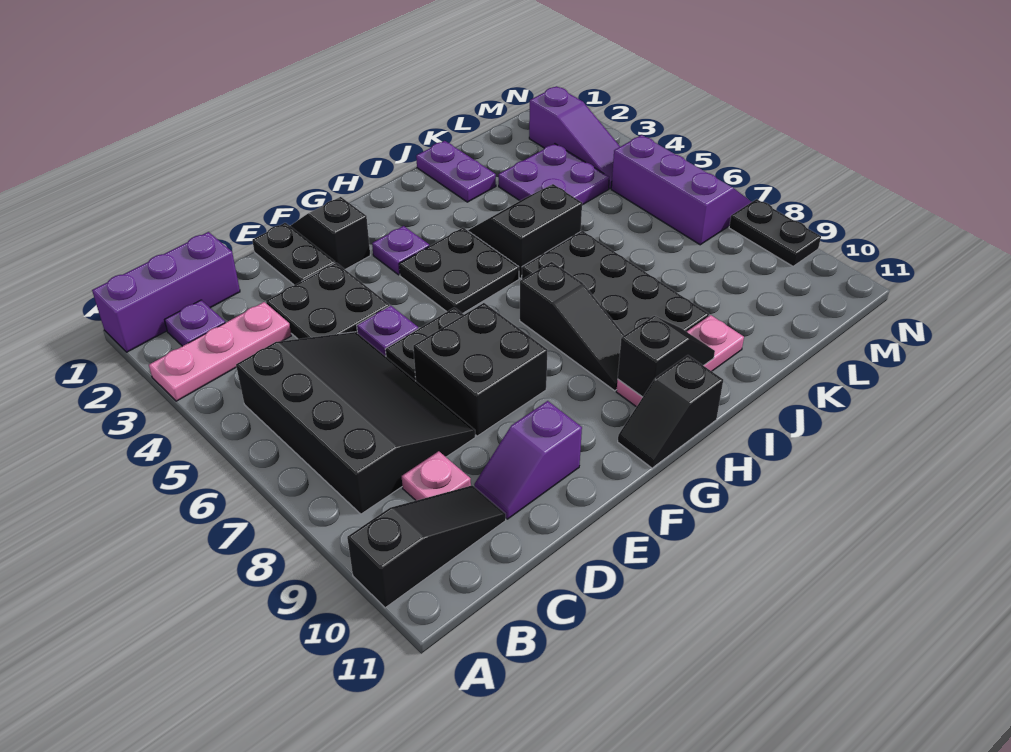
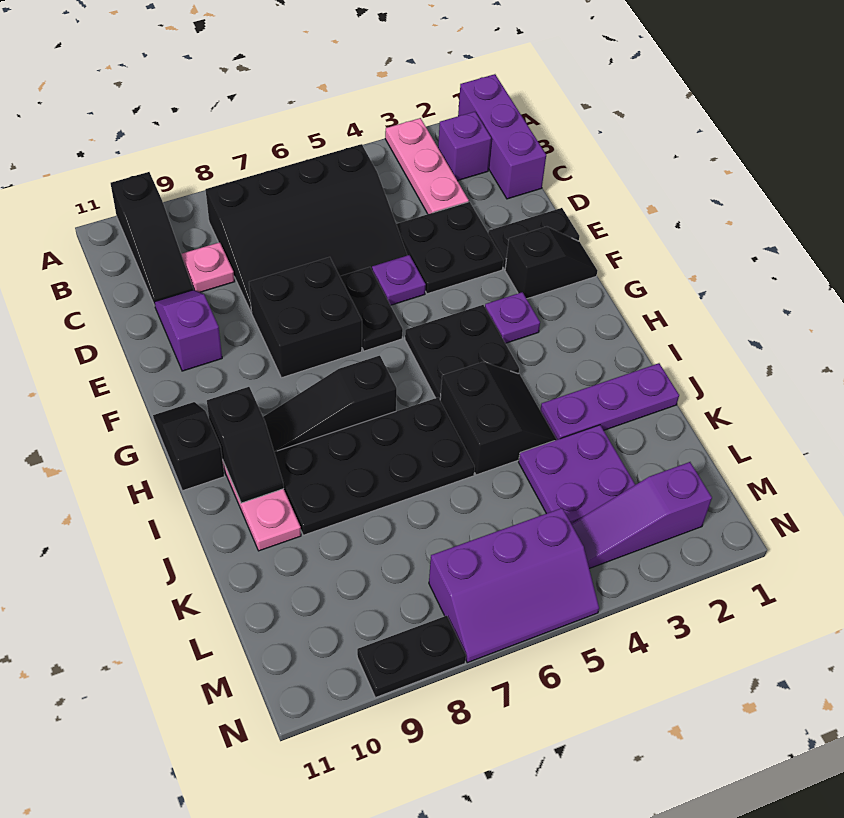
purple 1x1 plate [164,300,225,346] -> purple 1x1 brick [438,112,491,181]
purple 1x2 plate [416,141,496,202] -> purple 1x3 plate [540,363,679,440]

